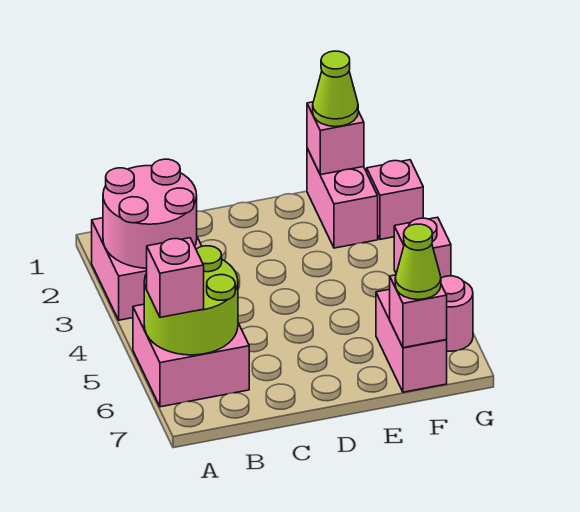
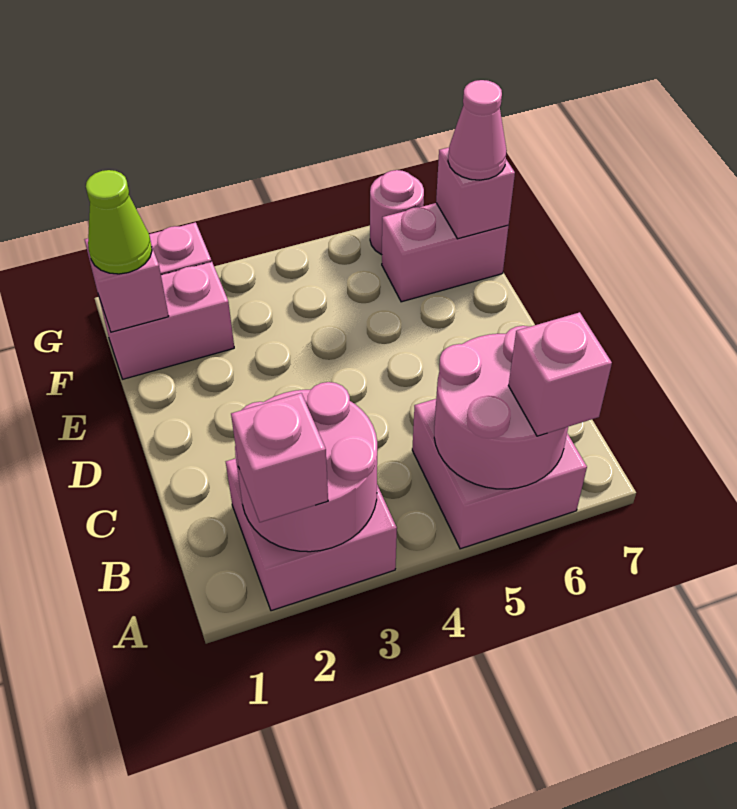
lime 2x2 round brick [144,246,238,355] -> pink 2x2 round brick [434,326,568,489]
lime 1x1 cone [395,224,441,300] -> pink 1x1 cone [448,80,507,180]
pink 1x1 brick [394,217,451,278] -> pink 1x1 brick moved to [231,393,328,522]

